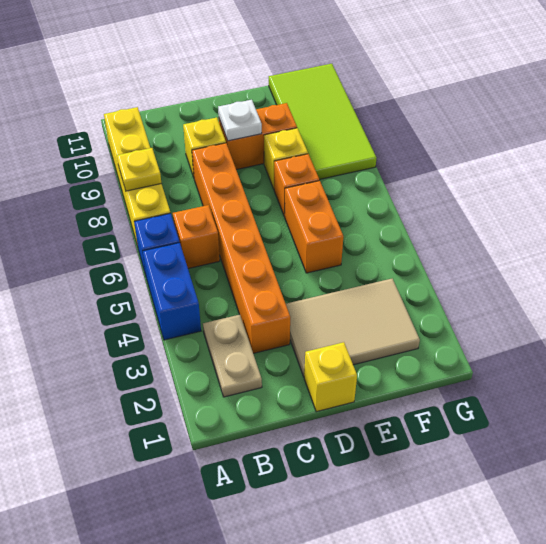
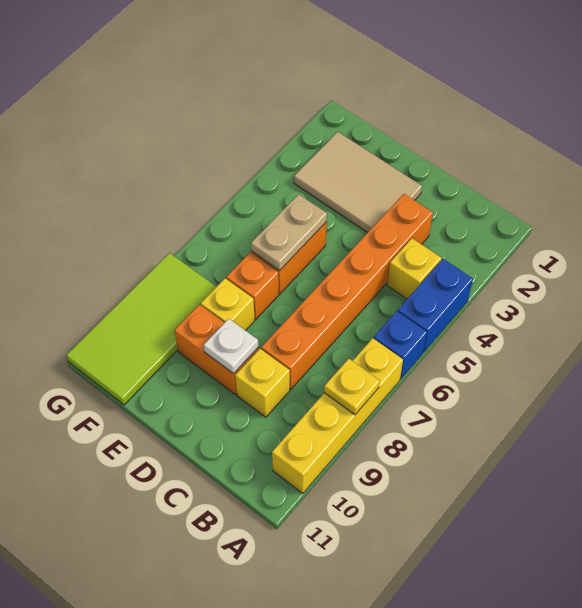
tan 1x2 plate [203,315,262,397] -> tan 1x2 plate moved to [251,194,327,271]
orange 1x1 brick [173,205,220,269] -> none
yellow 1x1 brick [304,342,357,412] -> yellow 1x1 brick moved to [387,238,441,299]

